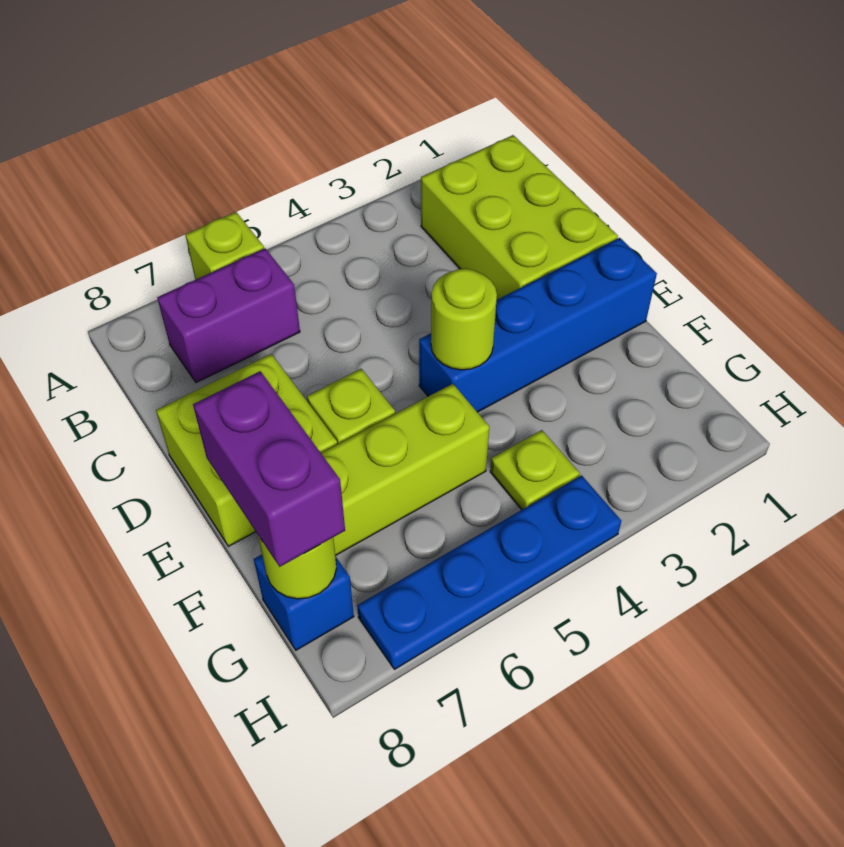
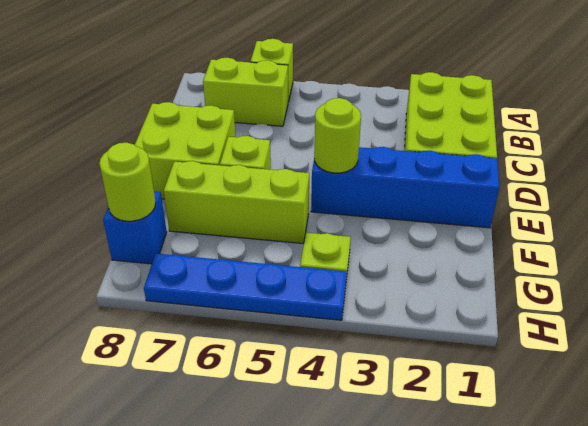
purple 1x2 brick [157,248,300,383] -> lime 1x2 brick [203,58,288,126]
purple 1x2 brick [193,371,345,567] -> none

